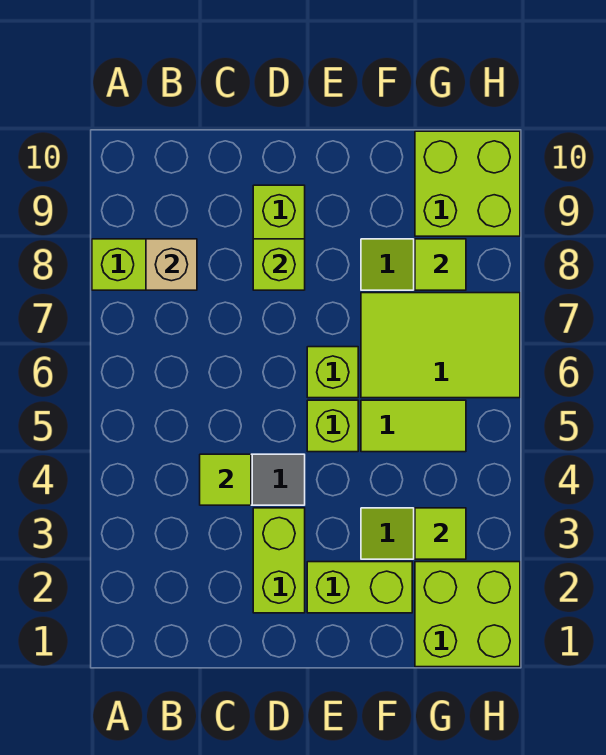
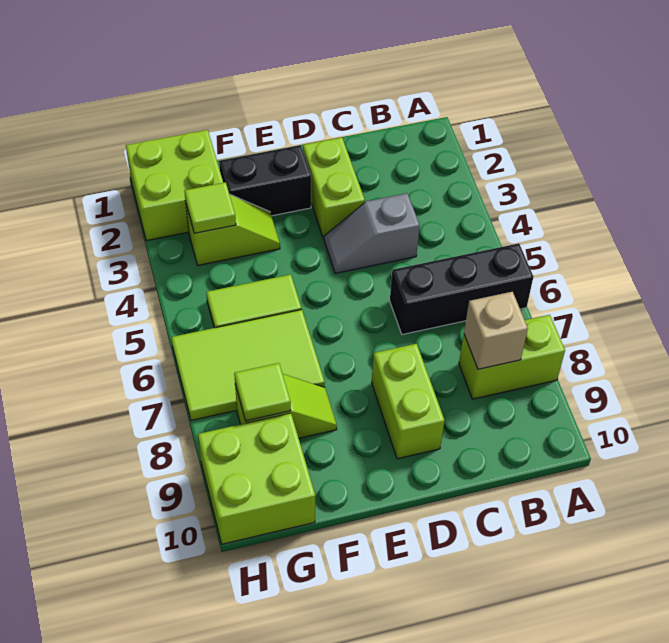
none -> black 1x3 brick [390,243,533,334]
lime 1x1 tile [200,454,251,505] -> none
lime 1x1 brick [253,239,305,290] -> none
lime 1x2 brick [307,562,412,613] -> black 1x2 brick [219,145,311,216]
lime 1x1 brick [307,400,358,452] -> none
lime 1x1 brick [307,347,358,398] -> none

